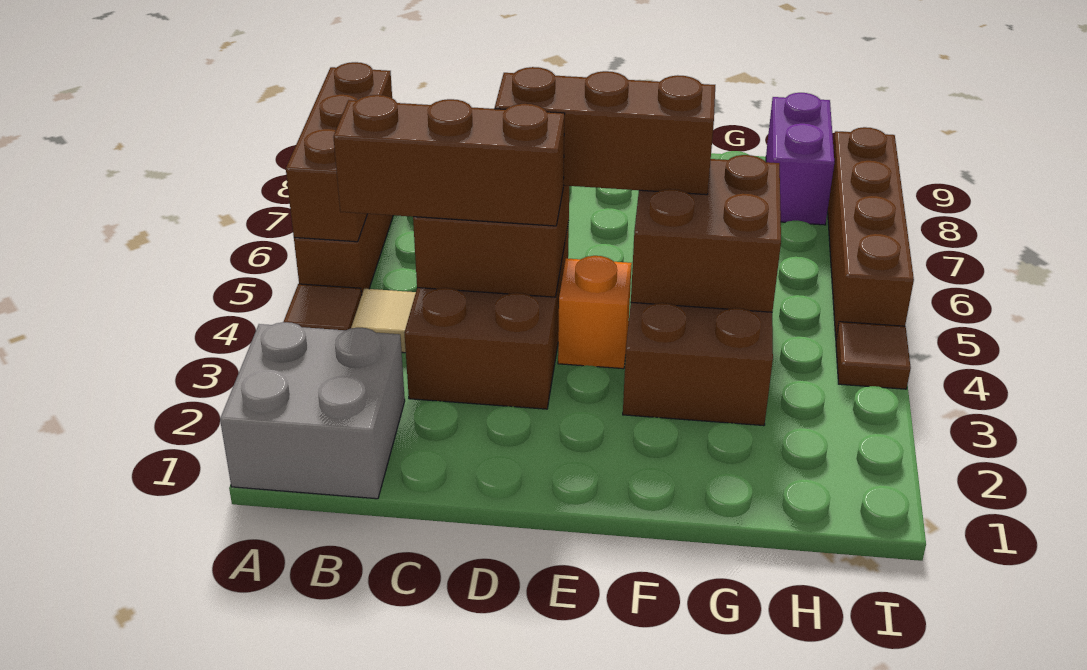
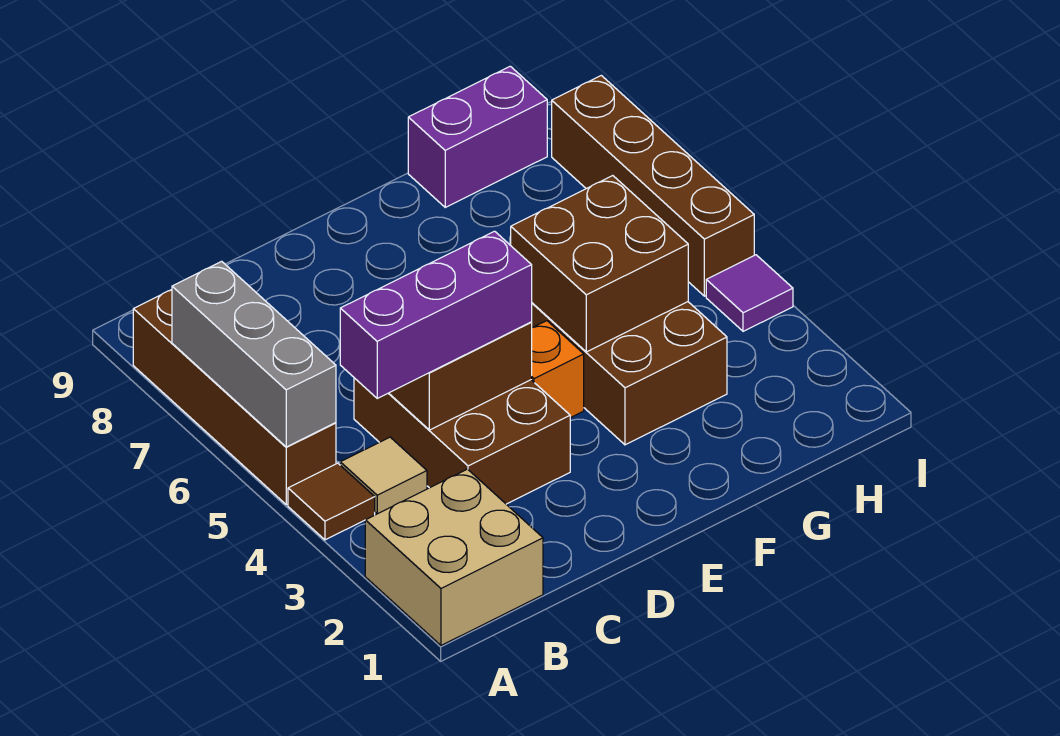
grey 2x2 brick [220,322,405,499] -> tan 2x2 brick [365,469,543,645]
brown 1x3 brick [286,62,392,242] -> grey 1x3 brick [172,261,336,447]
brown 1x3 brick [333,95,565,226] -> purple 1x3 brick [340,231,532,398]
brown 1x3 brick [495,67,715,195] -> none
purple 1x2 brick [766,93,834,225] -> purple 1x2 brick turned to [408,66,547,207]
brown 1x1 tile [836,322,911,389] -> purple 1x1 tile [706,255,793,331]

